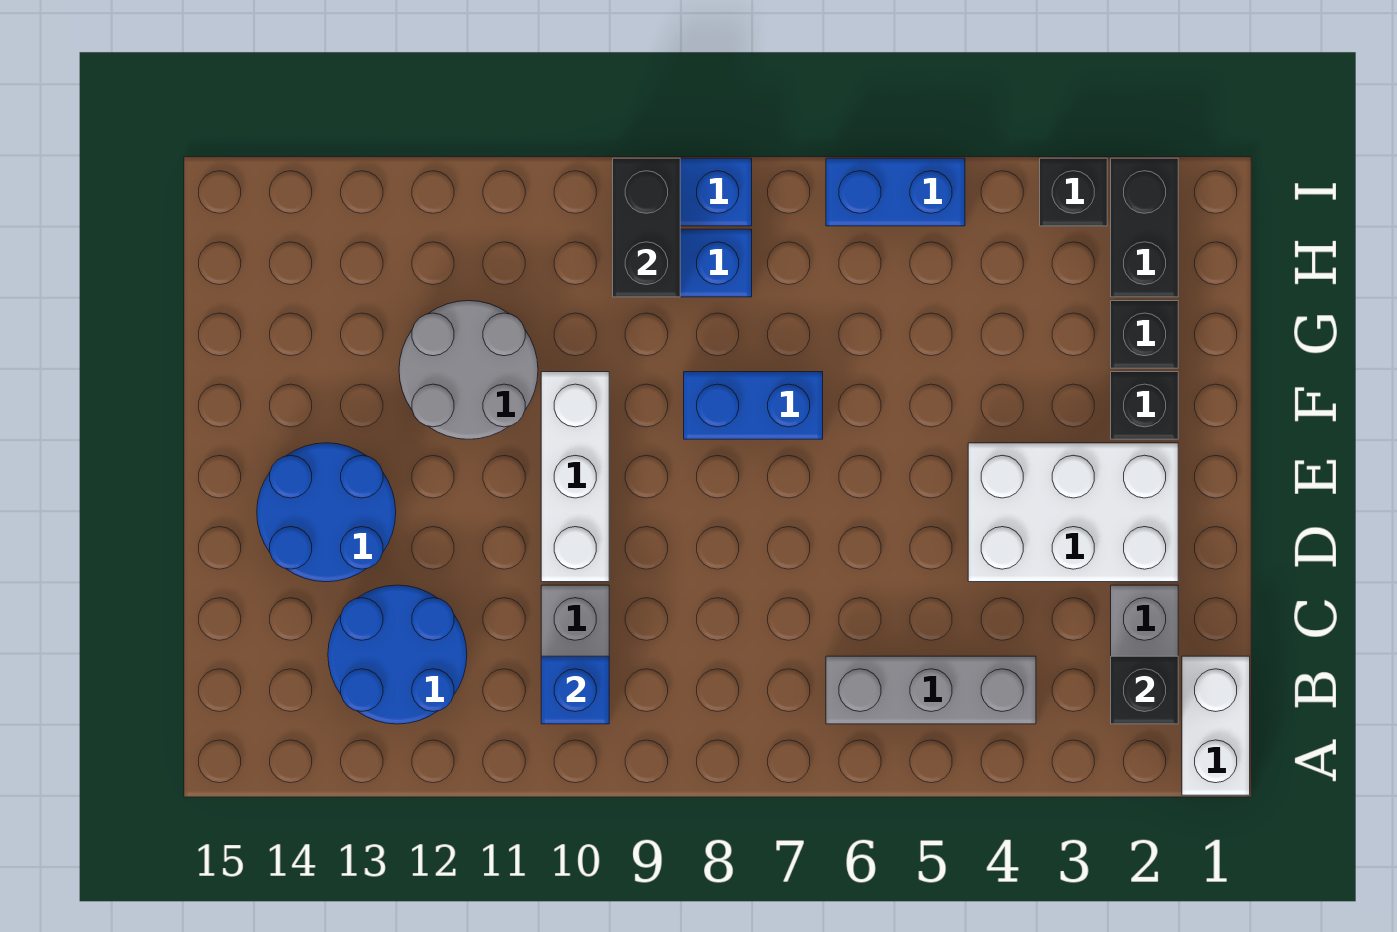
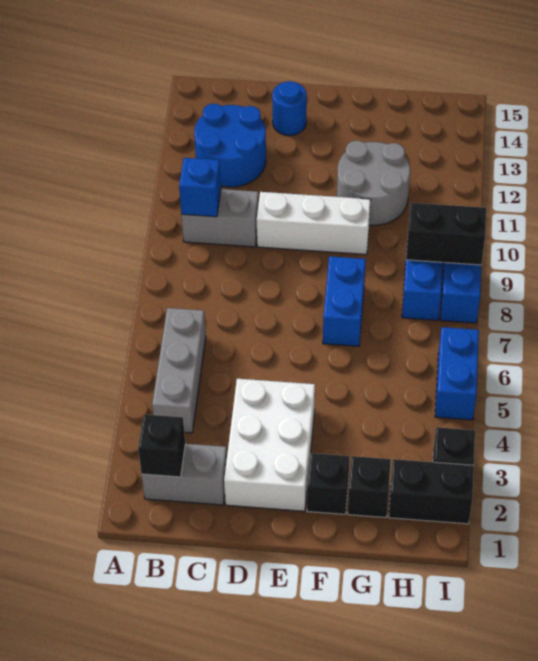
white 1x2 brick [1182,656,1250,795] -> none
blue 2x2 round brick [257,443,396,582] -> blue 1x1 round brick [272,81,307,135]

